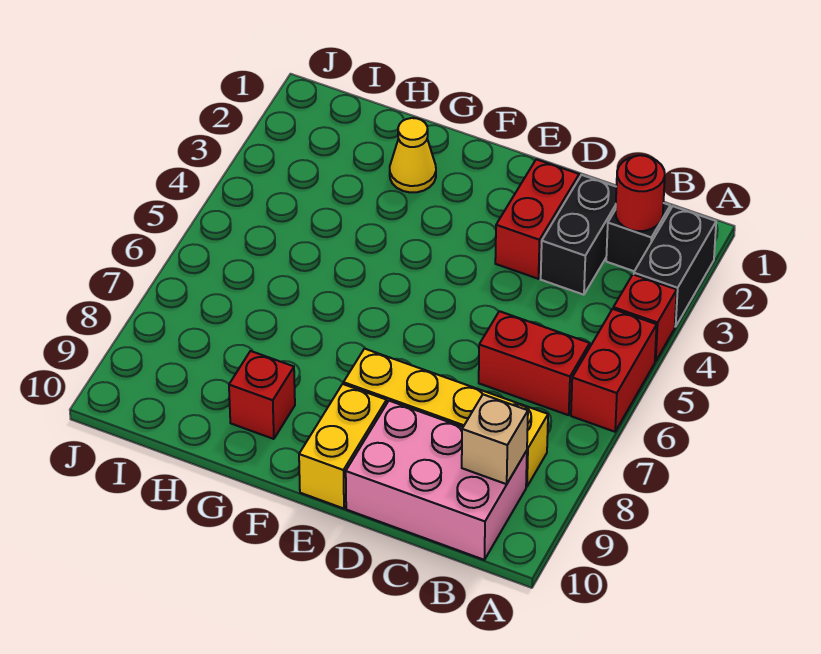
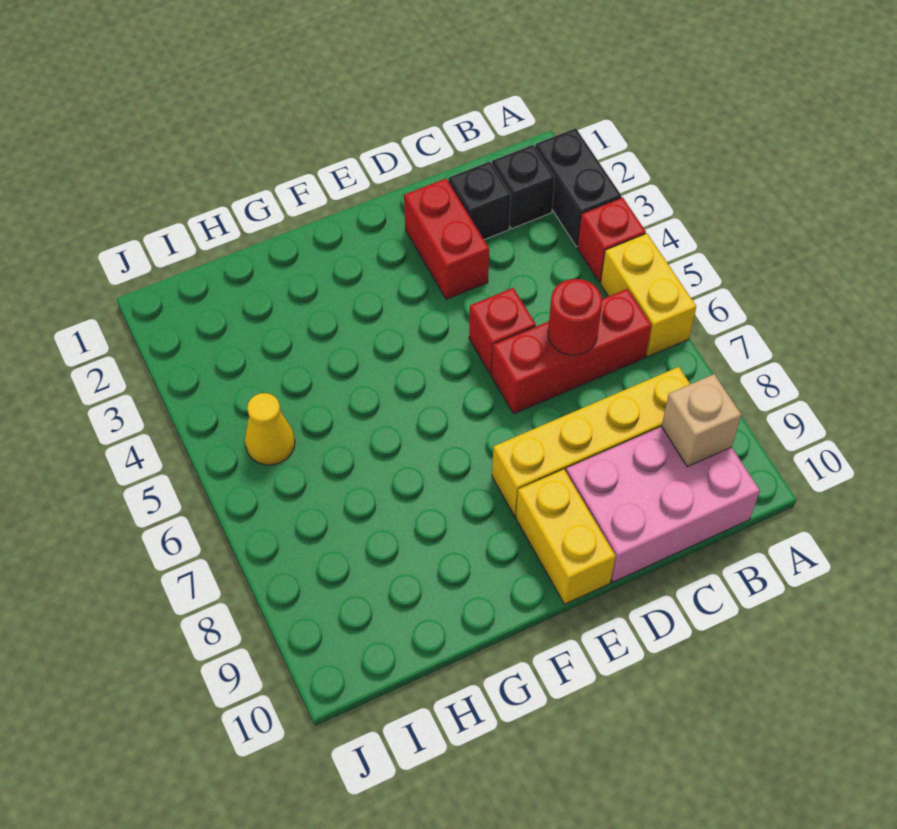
red 1x2 brick [571,309,657,432] -> yellow 1x2 brick [601,233,696,357]
red 1x1 round brick [616,155,665,231] -> red 1x1 round brick moved to [548,279,602,355]
red 1x2 brick [479,311,590,415] -> red 1x3 brick [492,289,652,414]
black 1x2 brick [541,175,616,295] -> black 1x1 brick [448,162,511,240]
yellow 1x1 cone [390,118,436,192] -> yellow 1x1 cone moved to [245,393,295,465]
red 1x1 brick [229,351,295,439] -> red 1x1 brick moved to [469,288,536,375]

